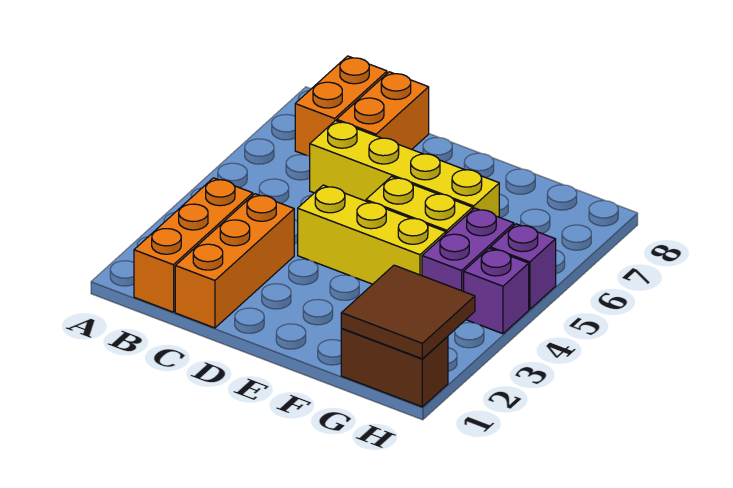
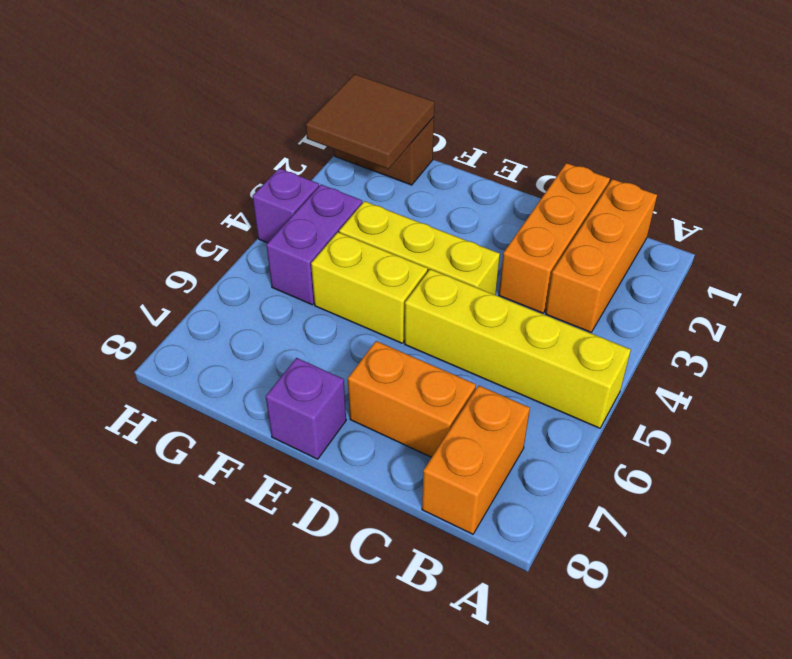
yellow 1x4 brick [310,121,499,217] -> yellow 1x4 brick moved to [405,269,631,428]
orange 1x2 brick [337,72,429,149] -> orange 1x2 brick turned to [348,341,476,457]
purple 1x1 brick [490,224,556,309] -> purple 1x1 brick moved to [266,358,346,459]

